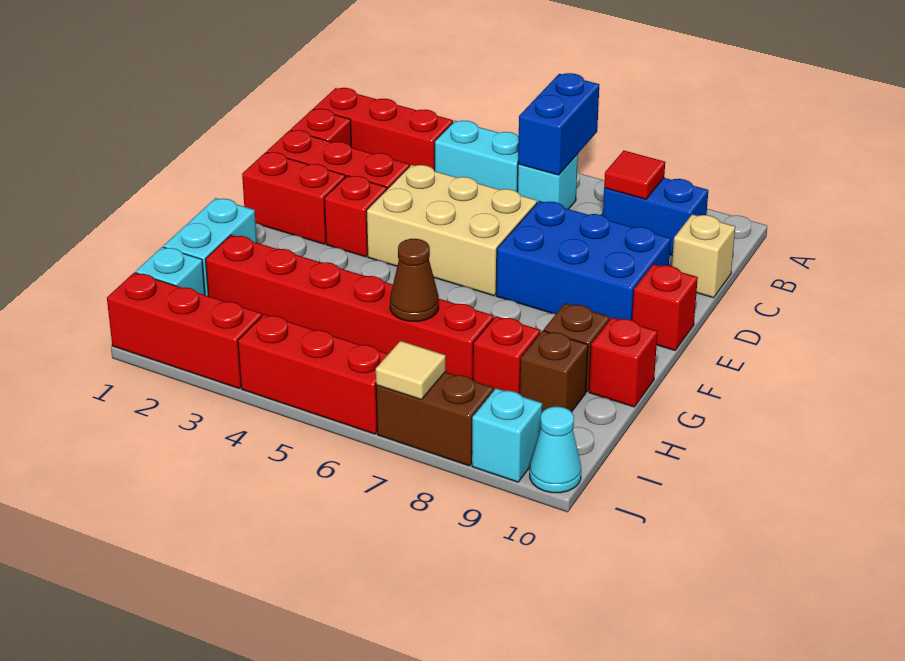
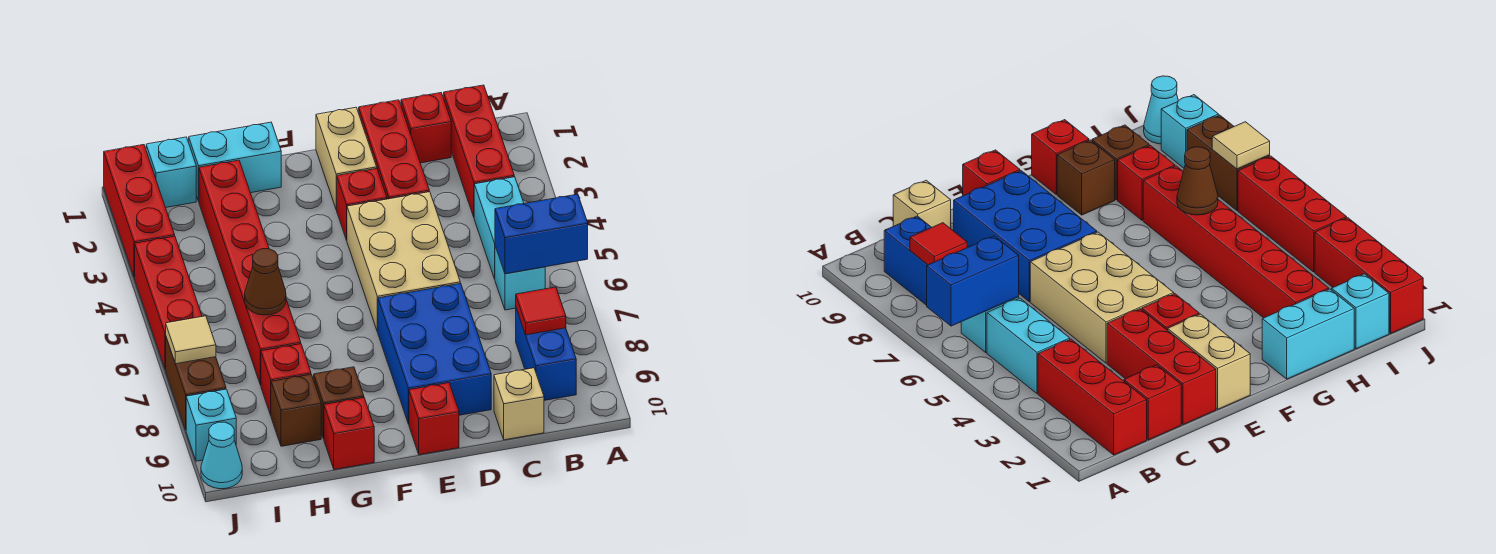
red 1x2 brick [242,152,345,244] -> tan 1x2 brick [316,107,377,210]

